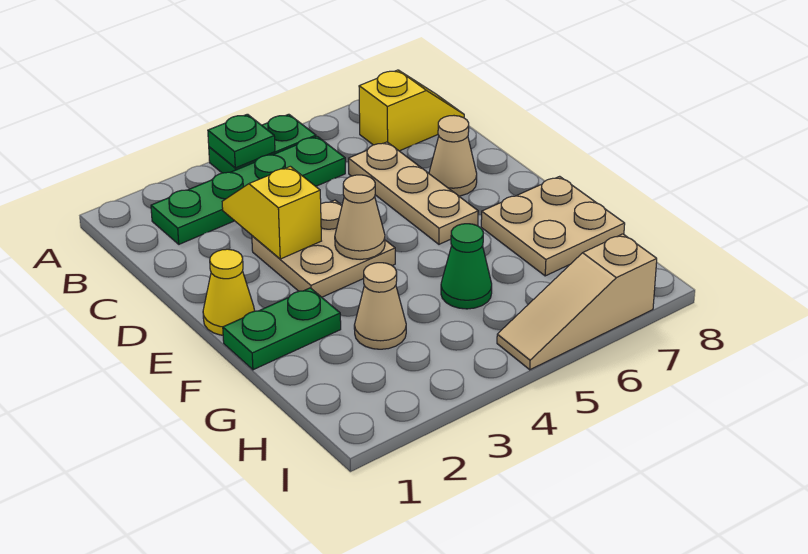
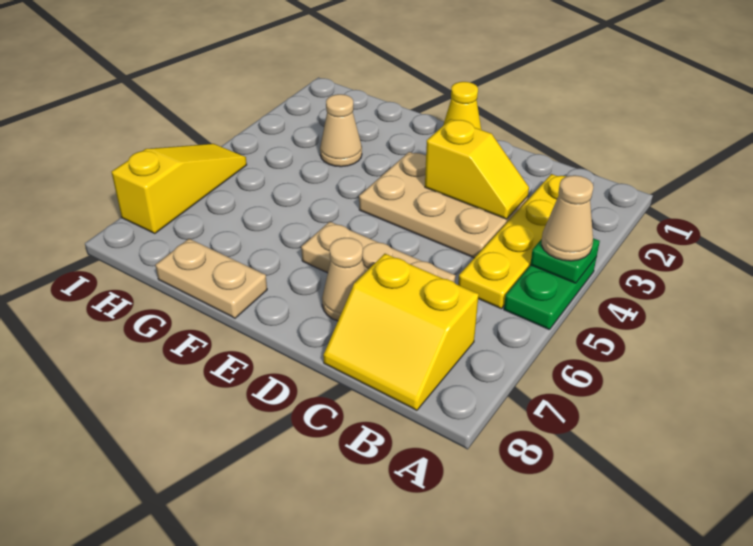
green 1x4 plate [151,136,345,244] -> yellow 1x4 plate [458,174,567,309]
yellow 1x2 slope [359,70,464,151] -> yellow 2x2 slope [323,254,479,410]
tan 2x2 plate [252,200,395,297] -> tan 2x3 plate [359,152,528,258]
tan 1x1 cone [335,175,385,259] -> tan 1x1 cone moved to [542,175,593,261]
green 1x2 plate [223,288,341,370] -> none
tan 2x2 plate [481,176,625,276] -> tan 1x2 plate [155,239,267,318]
green 1x1 cone [441,224,492,309] -> none
tan 1x3 slope [497,234,657,370] -> yellow 1x3 slope [112,144,247,234]

